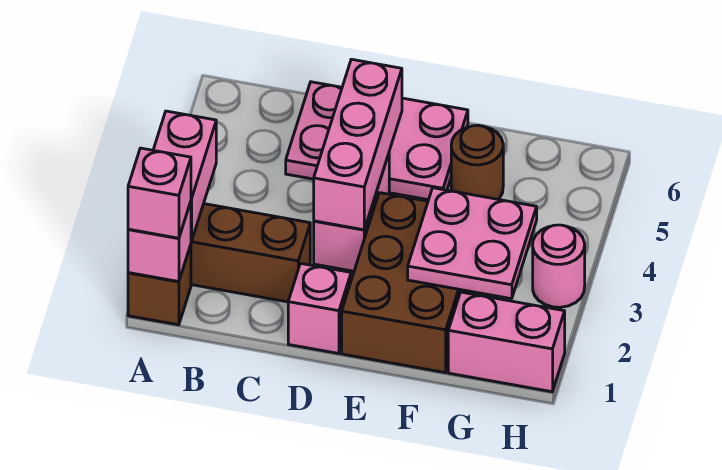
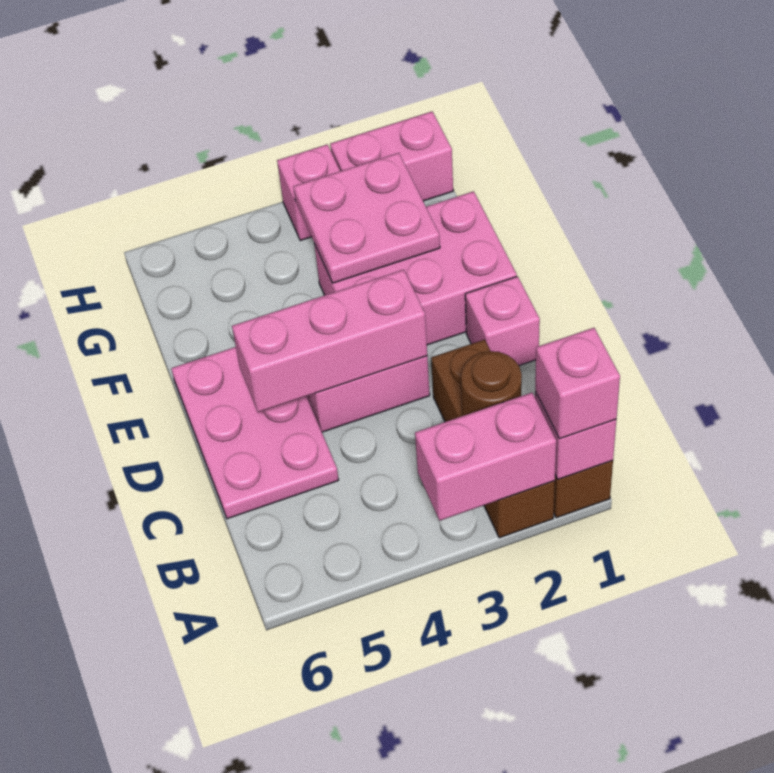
brown 2x3 brick [342,193,471,373] -> pink 2x3 brick [314,191,517,345]
brown 1x1 round brick [451,125,503,199] -> brown 1x1 round brick moved to [461,351,522,416]
pink 1x2 brick [448,292,565,392] -> pink 1x2 brick turned to [330,112,453,201]
pink 1x1 round brick [533,225,585,307] -> pink 1x1 brick [277,144,340,241]

